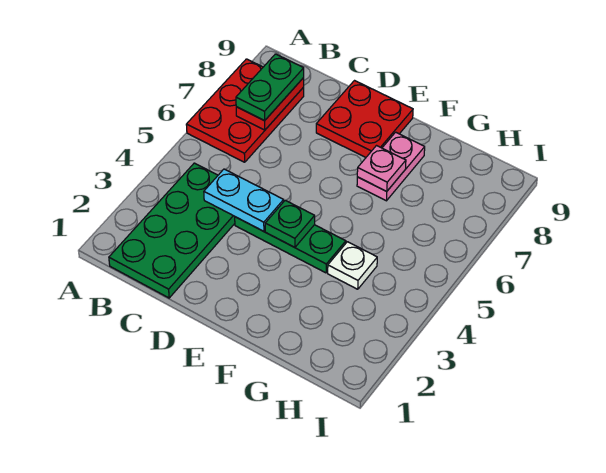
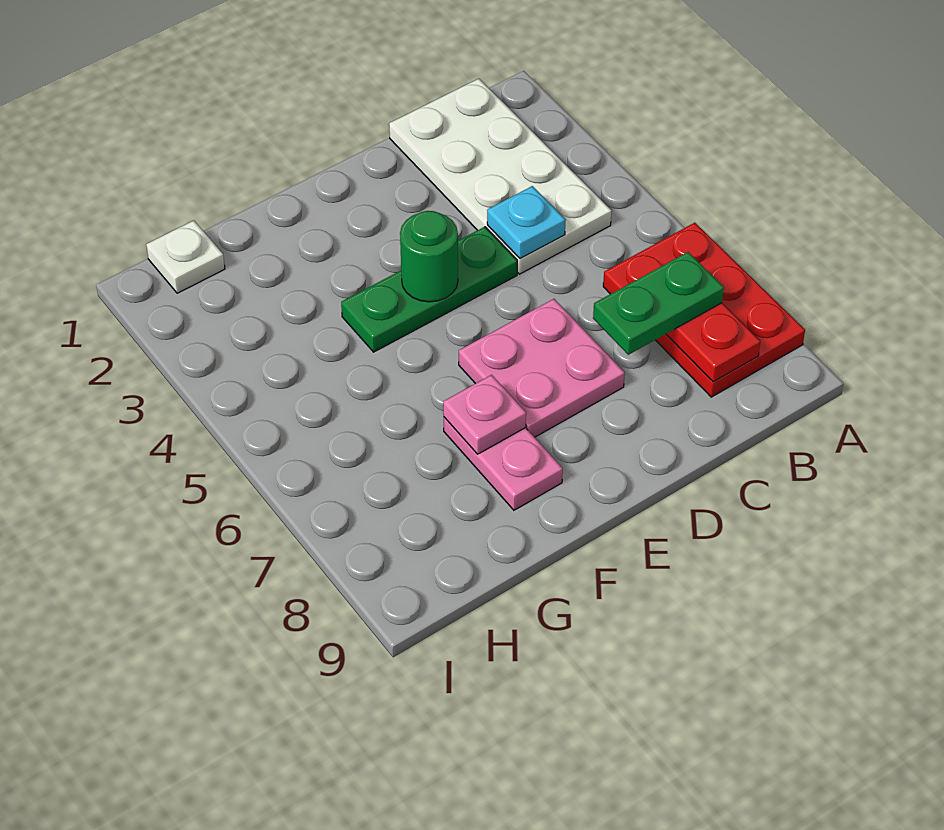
green 2x4 plate [109,163,235,298] -> white 2x4 plate [389,79,612,274]
green 1x2 plate [236,54,304,121] -> green 1x2 plate turned to [593,252,724,355]
cyan 1x2 plate [204,169,284,231] -> cyan 1x1 plate [487,186,566,258]
none -> pink 2x2 plate [459,299,625,437]
red 2x2 plate [316,81,413,157] -> none
green 1x1 plate [265,200,315,247] -> green 1x1 round brick [400,211,458,302]
white 1x1 plate [328,242,377,289] -> white 1x1 plate moved to [146,221,225,293]

